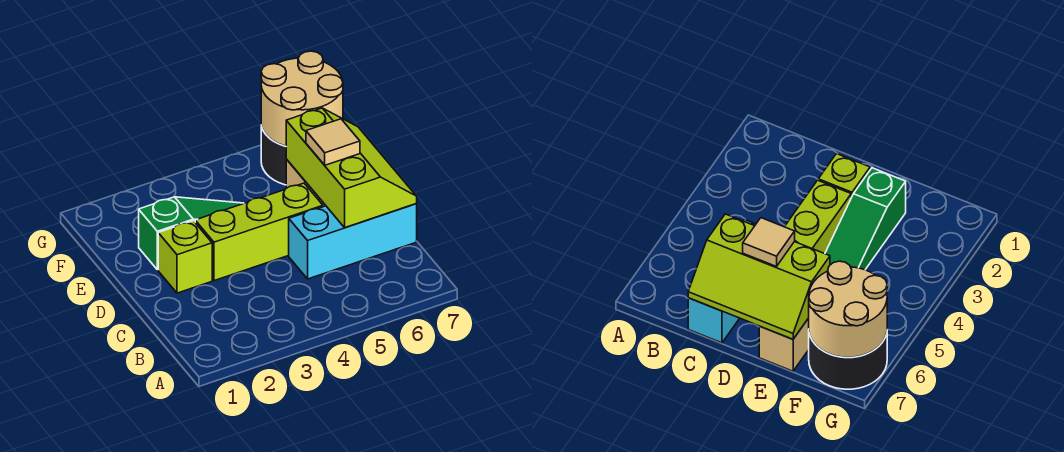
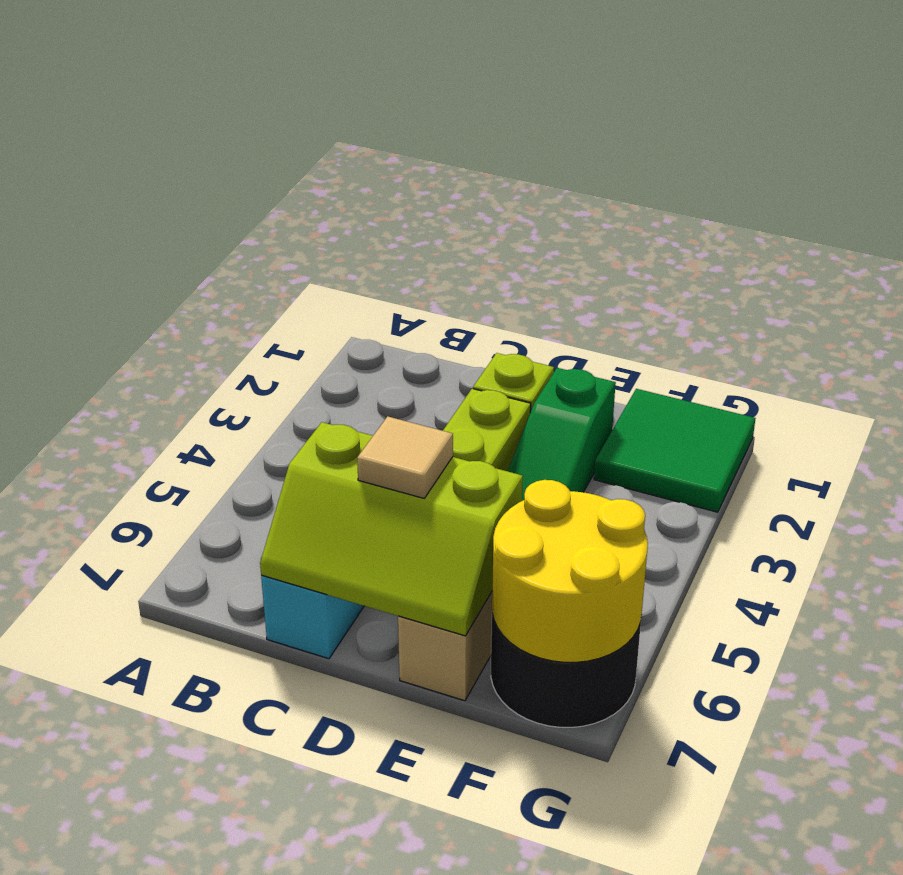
none -> green 2x2 tile [594,389,755,512]
tan 2x2 round brick [261,51,343,146] -> yellow 2x2 round brick [492,480,648,662]

